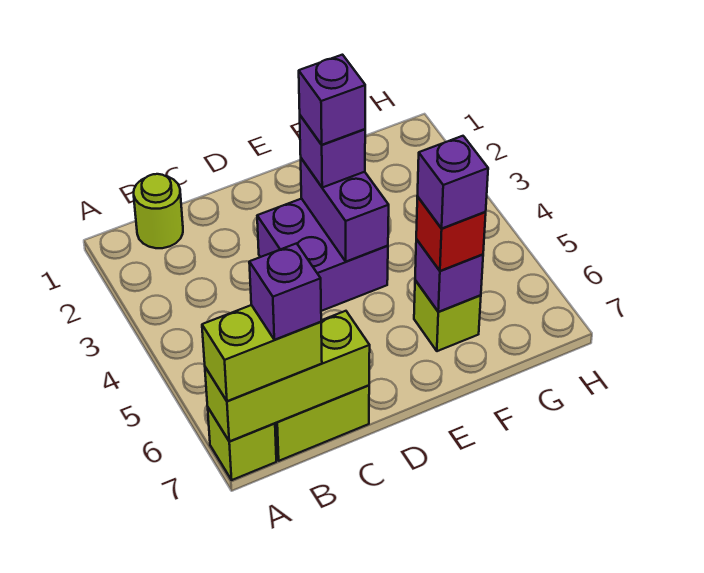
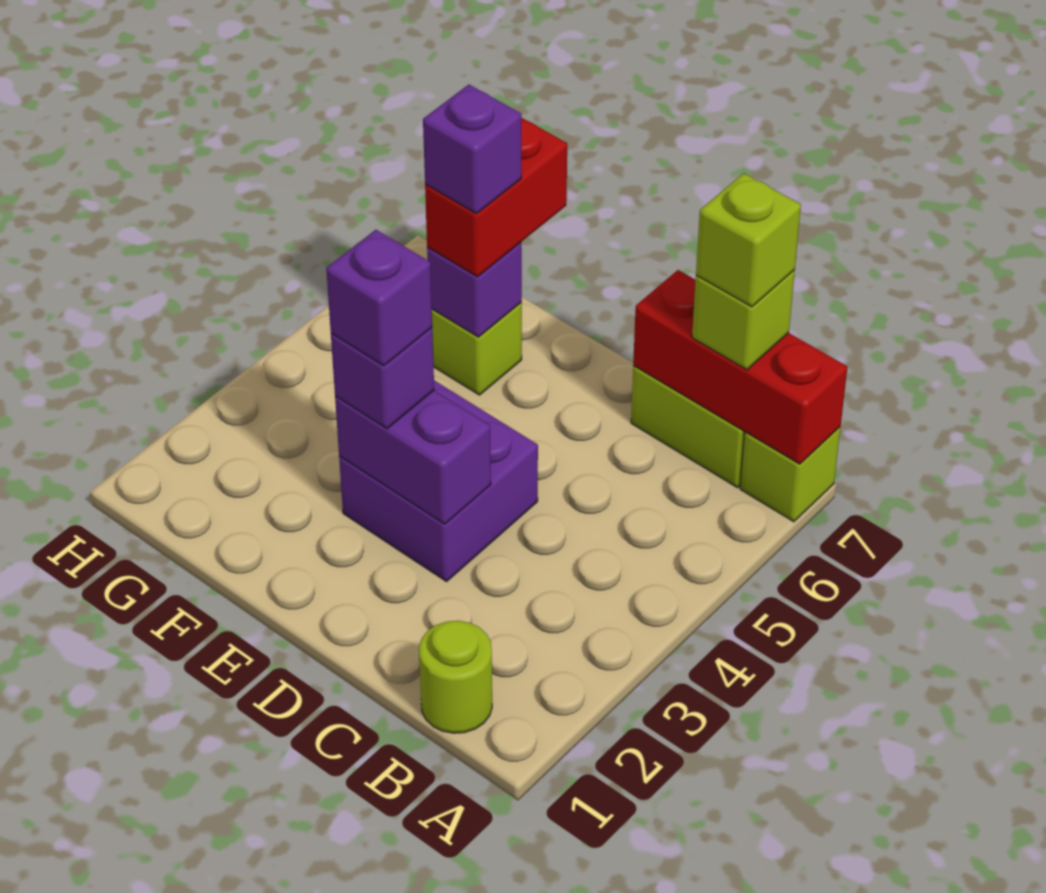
lime 1x3 brick [205,311,370,442] -> red 1x3 brick [633,270,847,464]
lime 1x2 brick [202,305,322,401] -> lime 1x1 brick [692,270,795,370]
purple 1x1 brick [249,243,321,340] -> lime 1x1 brick [696,173,801,307]
purple 1x2 brick [301,158,389,262] -> purple 1x2 brick turned to [335,391,491,524]
red 1x1 brick [416,197,486,271] -> red 1x2 brick [425,118,567,277]

